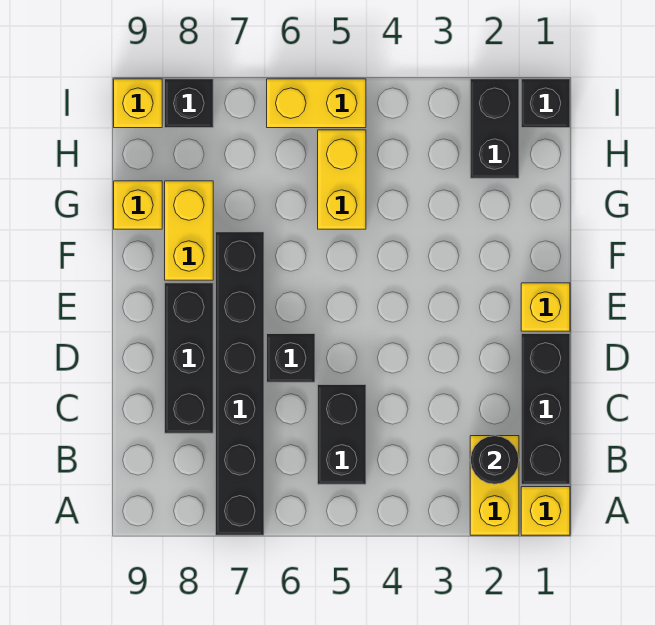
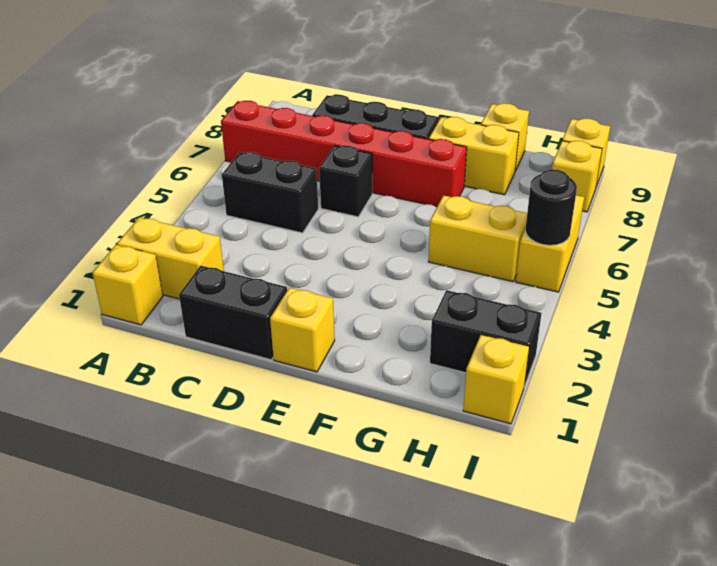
black 1x6 brick [216,232,264,535] -> red 1x6 brick [221,101,467,207]
black 1x3 brick [521,334,570,484] -> black 1x2 brick [179,266,287,360]
black 1x1 round brick [470,436,519,484] -> black 1x1 round brick moved to [525,169,577,245]
black 1x1 brick [521,79,570,128] -> yellow 1x1 brick [463,335,529,424]
black 1x1 brick [165,79,213,128] -> yellow 1x1 brick [552,141,602,212]

